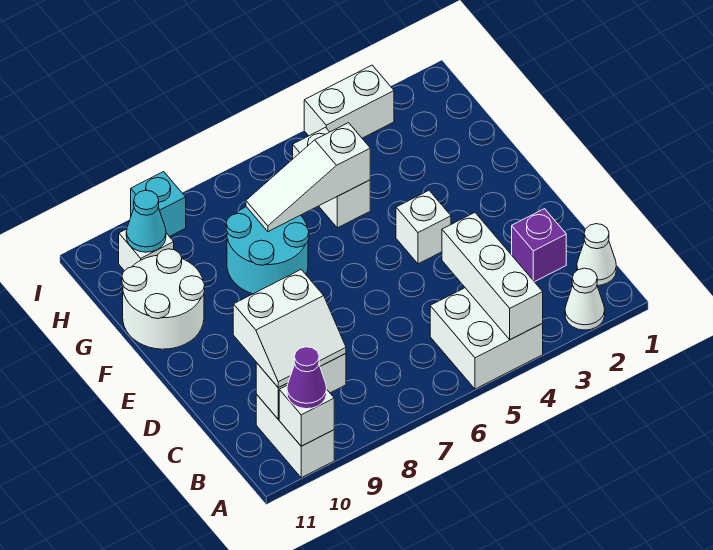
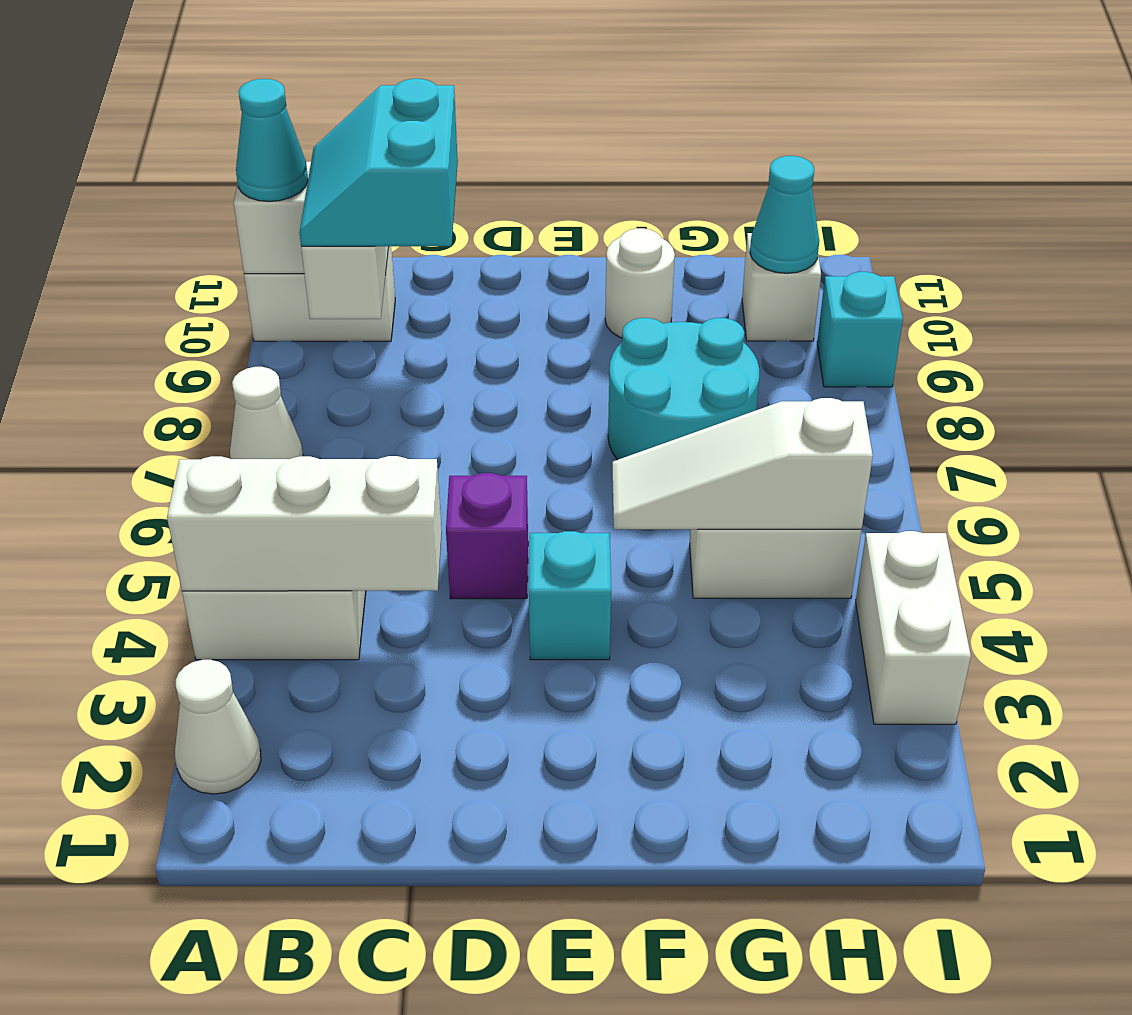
purple 1x1 cone [287,347,327,409] -> cyan 1x1 cone [236,79,308,201]
white 1x1 cone [577,224,616,285] -> white 1x1 cone moved to [230,367,303,459]
white 2x2 slope [233,270,346,388] -> cyan 2x2 slope [300,79,458,246]
purple 1x1 brick [512,209,566,282] -> purple 1x1 brick moved to [446,473,528,599]
white 1x1 brick [396,191,451,264] -> cyan 1x1 brick [529,531,611,660]
white 2x2 round brick [122,249,205,349] -> white 1x1 round brick [605,228,675,338]
white 1x3 slope [246,123,370,232] -> white 1x3 slope turned to [612,398,873,529]

